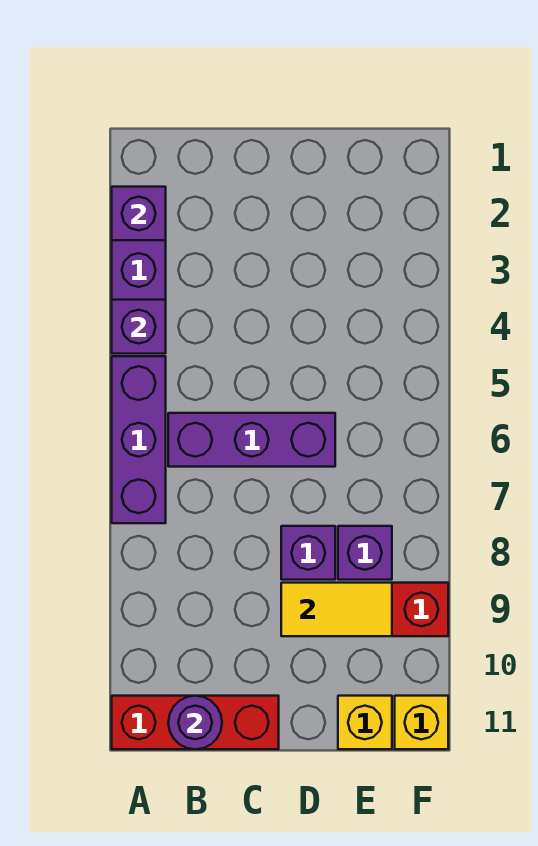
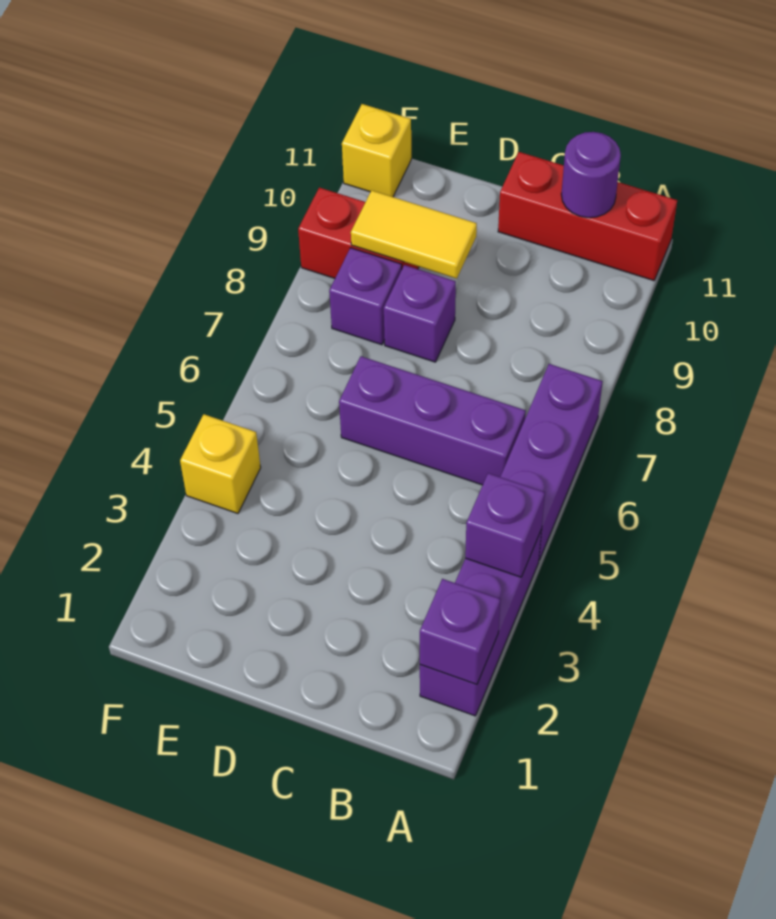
yellow 1x1 brick [338,696,392,749] -> yellow 1x1 brick moved to [180,414,261,514]

